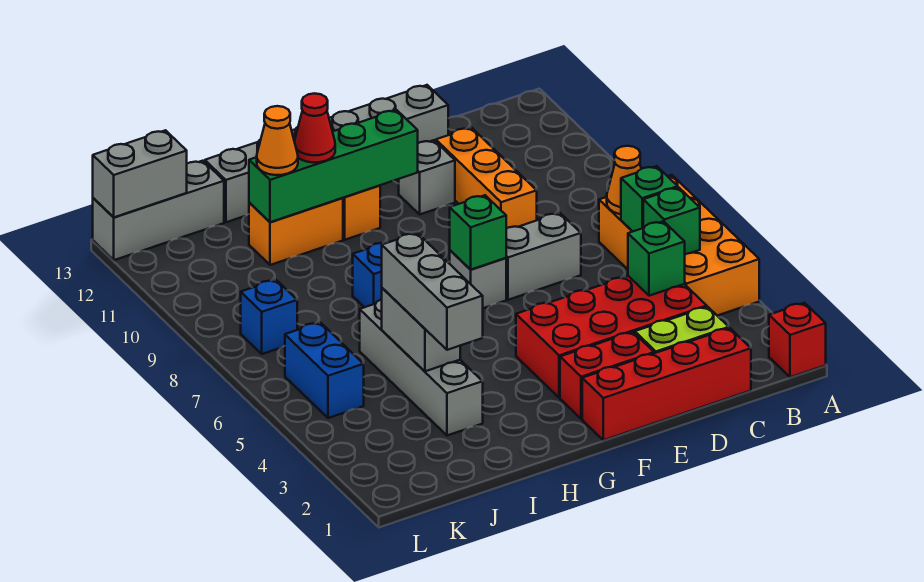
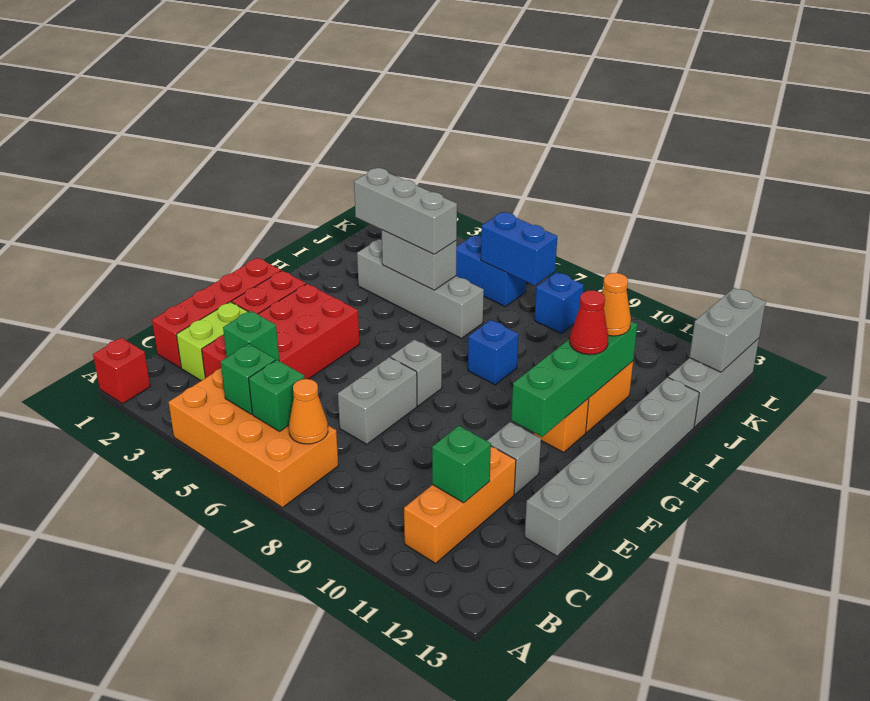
orange 1x3 brick [436,128,537,229] -> orange 1x3 brick turned to [404,446,516,563]
green 1x1 brick [450,195,506,270] -> green 1x1 brick moved to [432,426,491,503]
none -> blue 1x2 brick [481,212,557,285]

